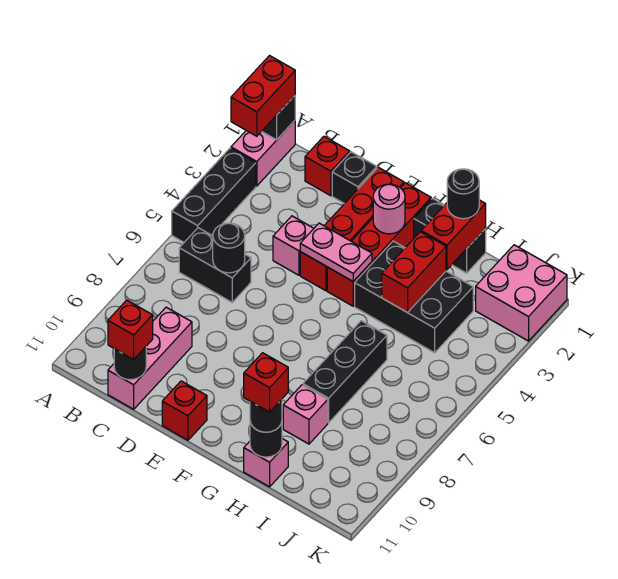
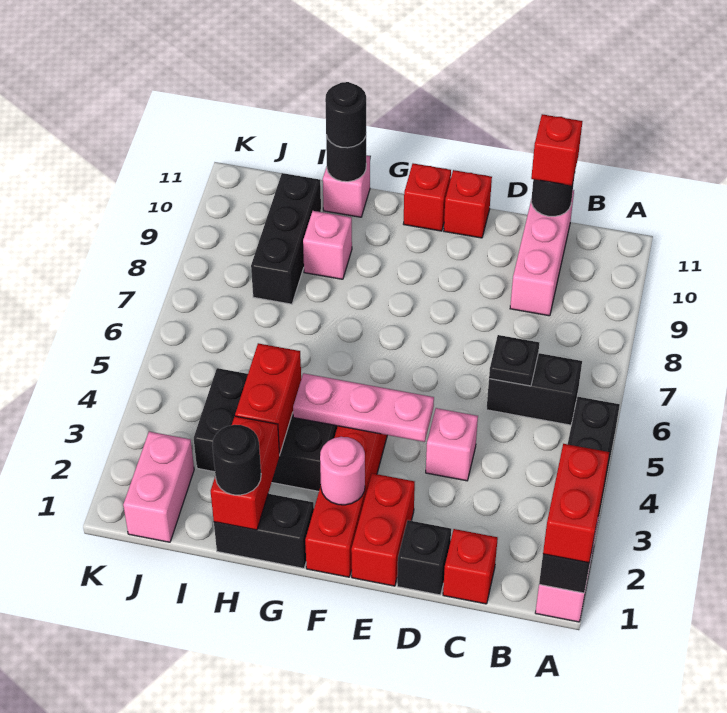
black 1x1 round brick [213,223,245,273] -> black 1x1 plate [489,335,539,386]
red 1x4 brick [300,167,404,291] -> red 1x2 brick [351,473,415,586]
pink 1x2 plate [300,223,372,281] -> pink 1x3 plate [293,373,434,442]
black 1x3 brick [303,321,387,423] -> black 1x3 brick moved to [251,173,321,304]
red 1x1 brick [244,353,288,412] -> red 1x1 brick moved to [404,163,451,231]
pink 2x2 brick [476,245,567,341] -> pink 1x2 brick [123,431,194,542]

